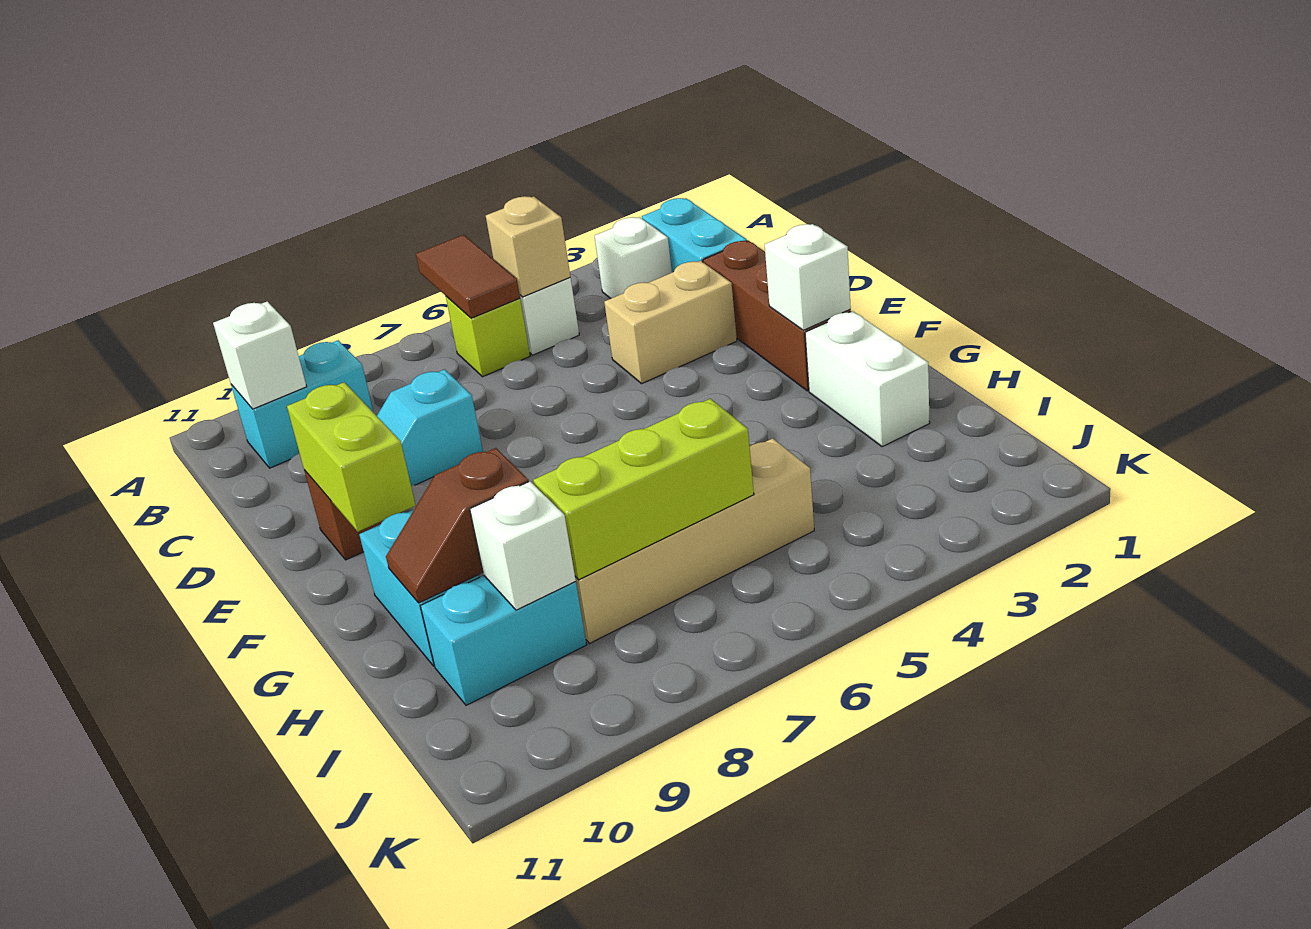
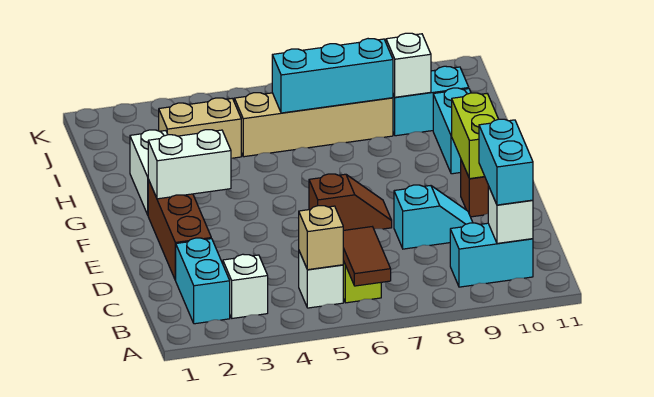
none -> cyan 1x2 brick [479,119,533,205]
tan 1x2 brick [604,261,737,384] -> tan 1x2 brick moved to [159,98,241,158]
white 1x1 brick [765,224,851,330] -> white 1x2 brick [148,130,231,199]
brown 1x2 slope [386,448,529,603] -> brown 1x2 slope moved to [309,174,392,230]
lime 1x3 brick [533,399,754,580] -> cyan 1x3 brick [272,39,393,113]

